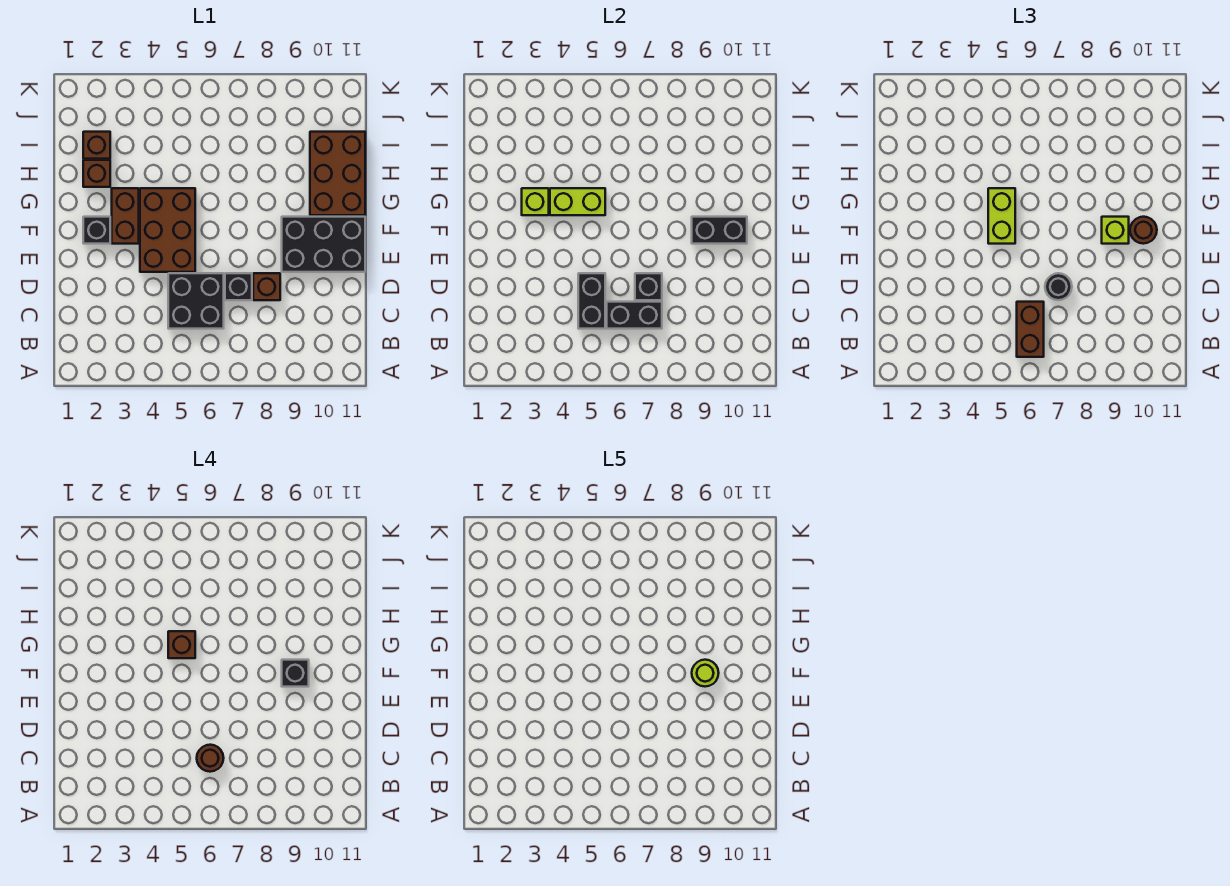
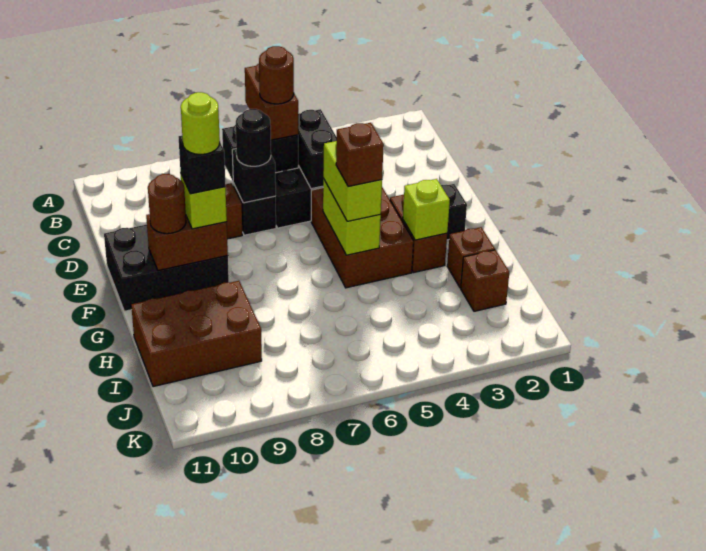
black 1x2 brick [692,217,747,244] -> brown 1x2 brick [146,214,228,271]
lime 1x2 brick [550,188,605,215] -> lime 1x2 brick turned to [323,179,381,255]
brown 2x3 brick [310,132,365,215] -> brown 2x3 brick turned to [131,281,262,387]

